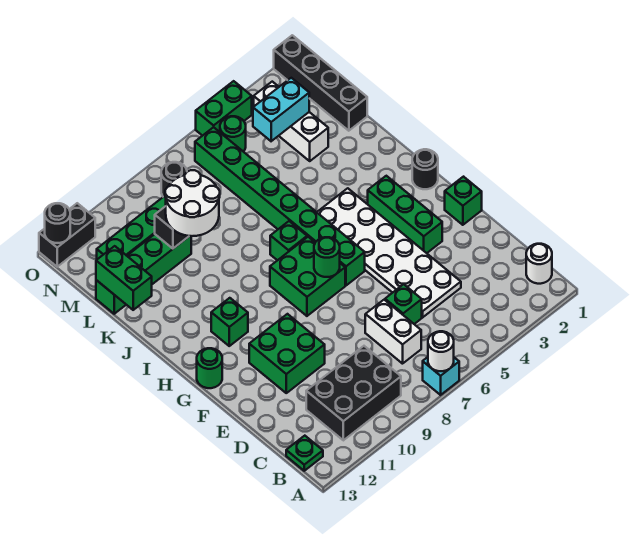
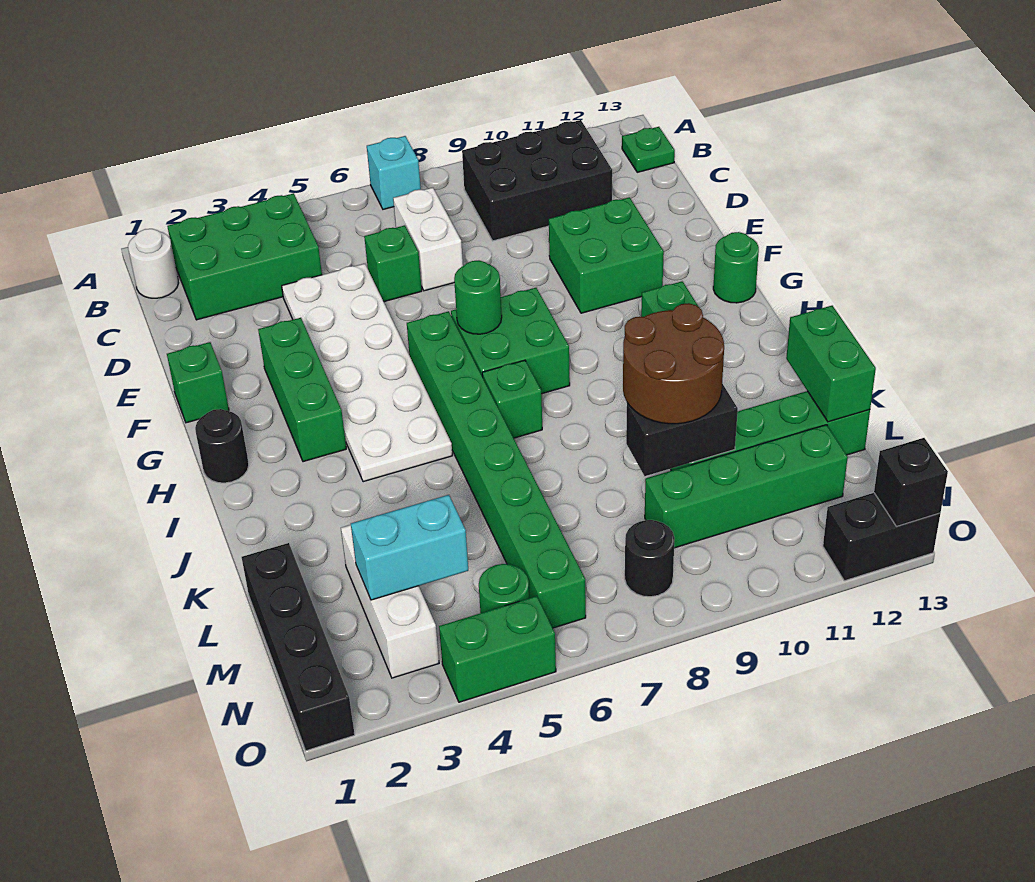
white 1x1 round brick [428,331,454,371] -> none
none -> green 2x3 brick [167,193,322,320]
white 2x2 round brick [165,170,220,236] -> brown 2x2 round brick [623,303,724,424]
black 1x1 round brick [45,203,70,243] -> black 1x1 brick [874,438,948,526]

